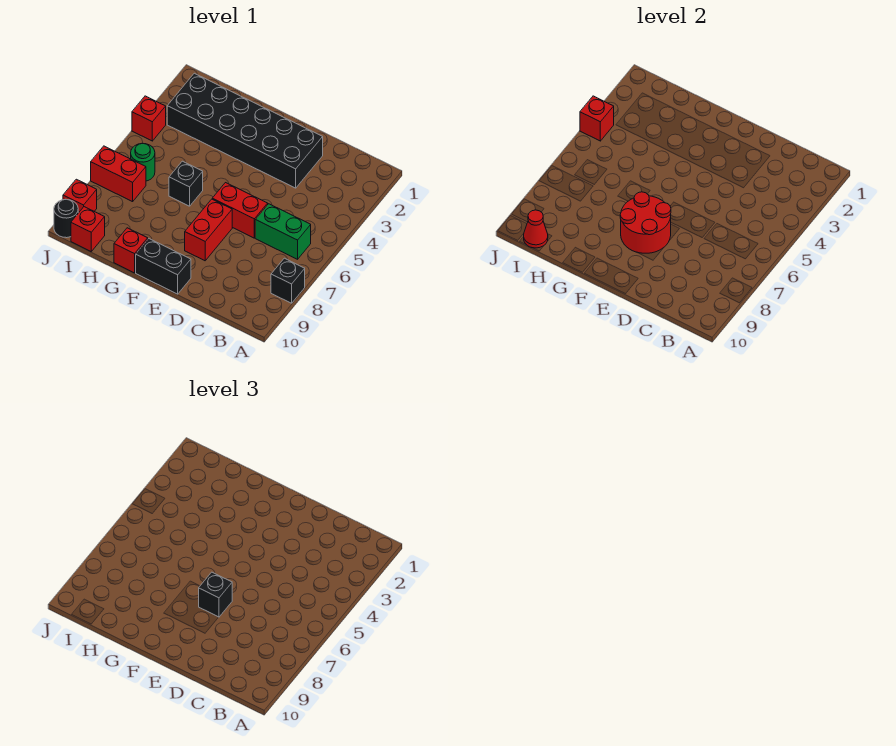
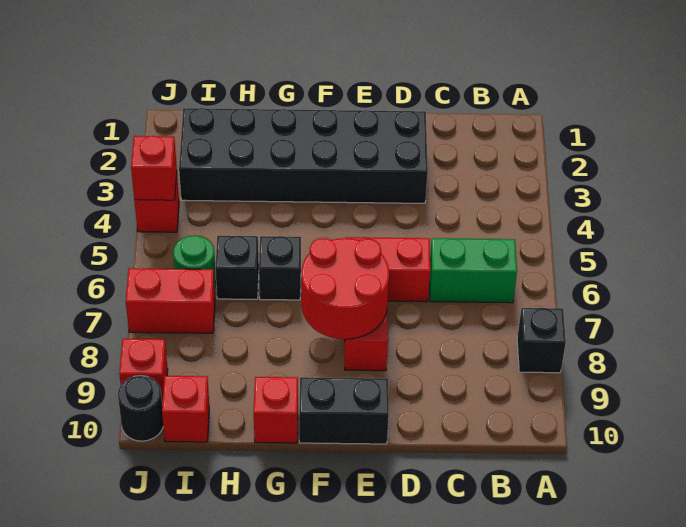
black 1x1 brick [199,572,232,617] -> black 1x1 brick moved to [216,236,259,299]
red 1x1 cone [524,210,548,248] -> none

